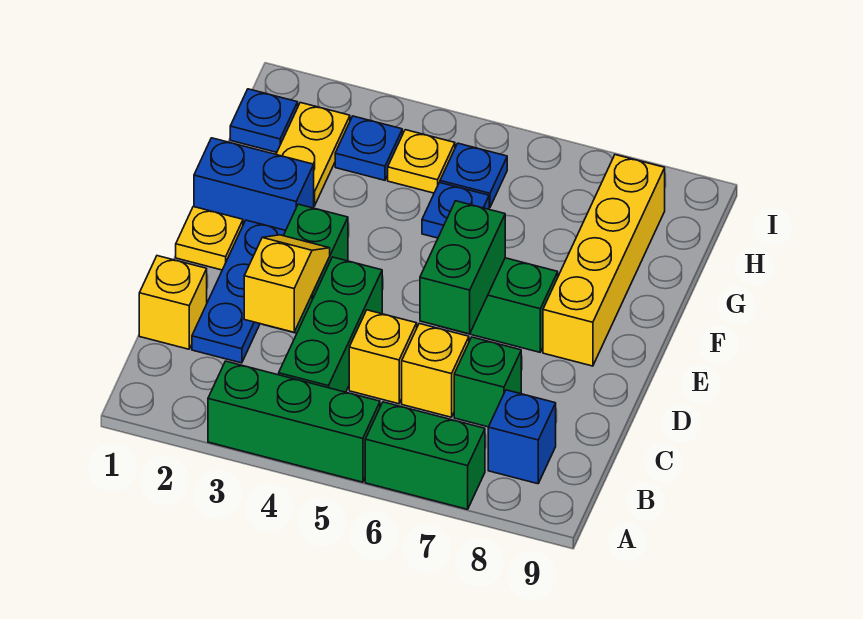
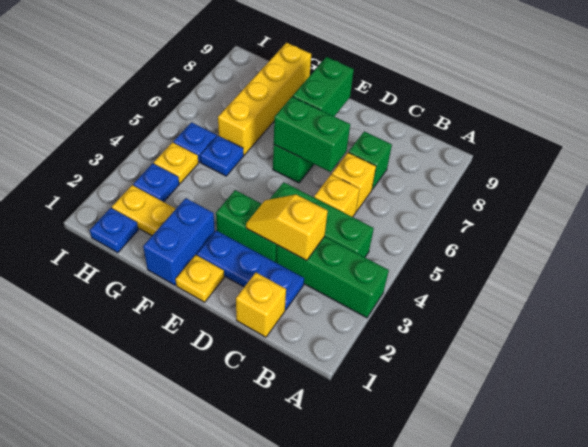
green 1x3 brick [208,361,380,482] -> green 1x3 brick turned to [276,237,389,318]
green 1x2 brick [365,402,485,509] -> green 1x2 brick moved to [293,57,354,116]
blue 1x1 brick [488,390,556,484] -> none
yellow 1x4 brick [543,155,665,366] -> yellow 1x4 brick turned to [218,43,311,155]

